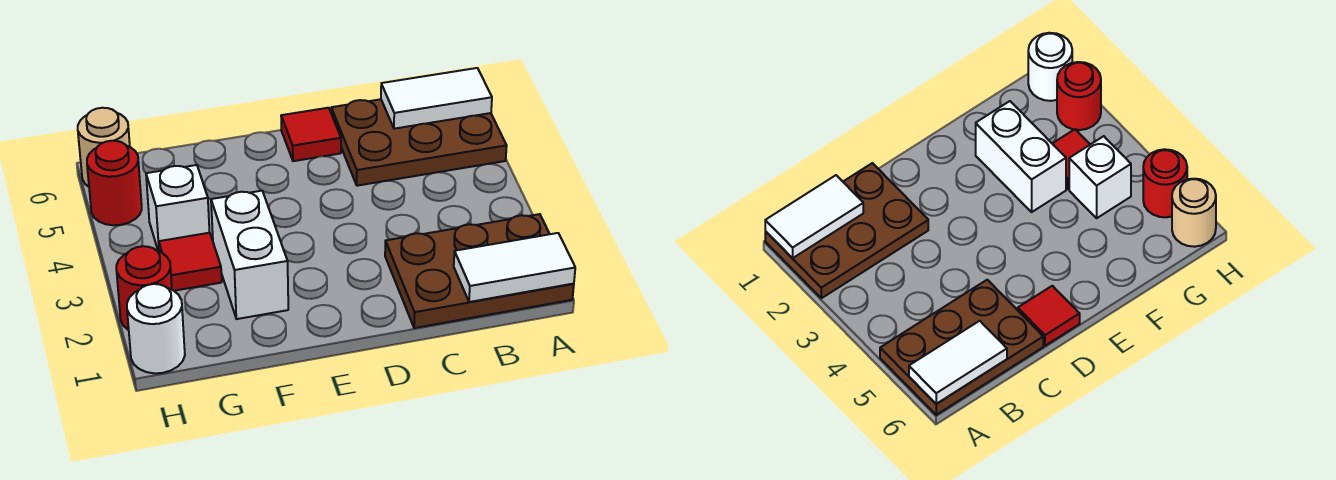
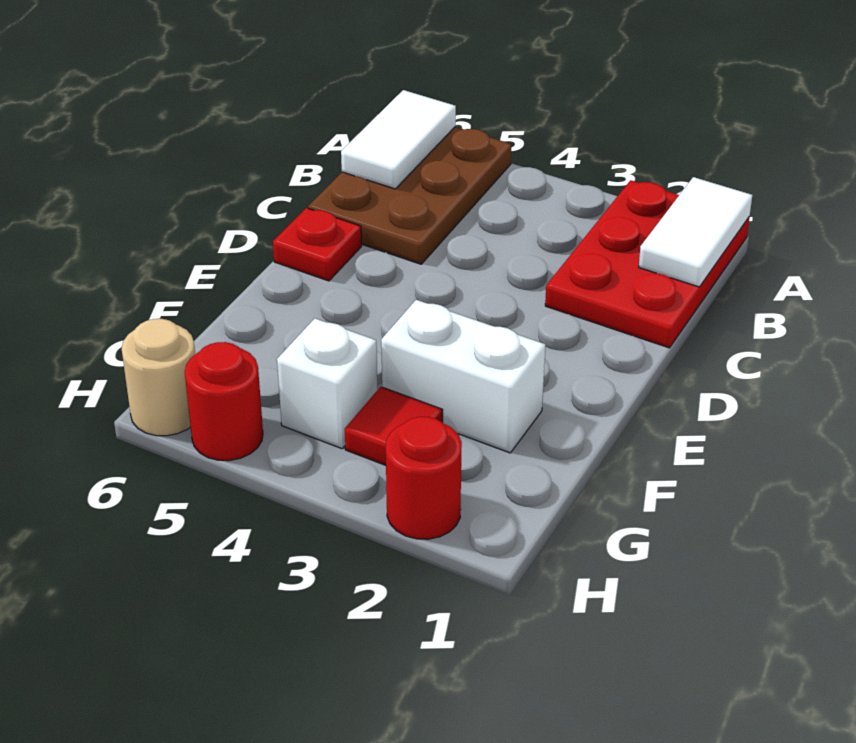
brown 2x3 plate [385,214,574,328] -> red 2x3 plate [545,180,749,348]
red 1x1 tile [281,108,341,161] -> red 1x1 plate [273,208,362,281]
white 1x1 round brick [127,284,185,373] -> none

